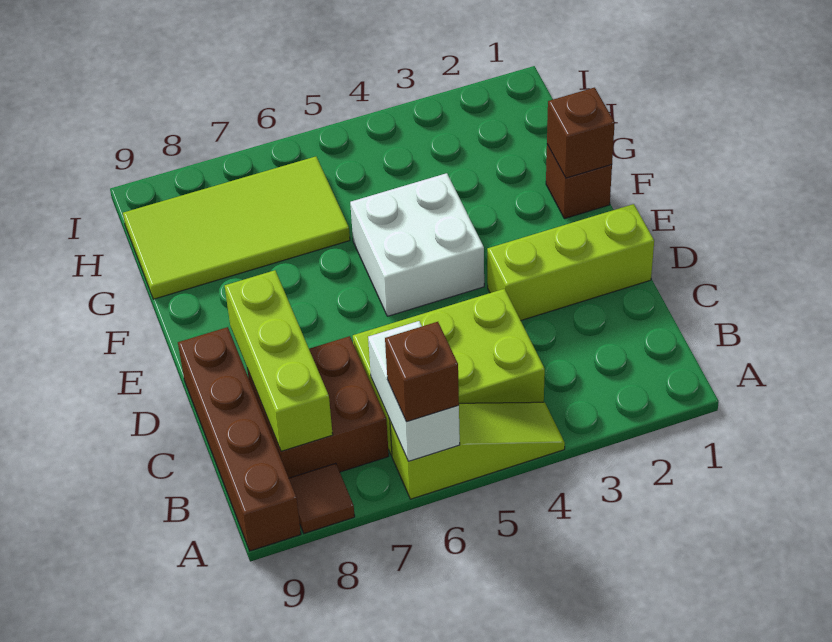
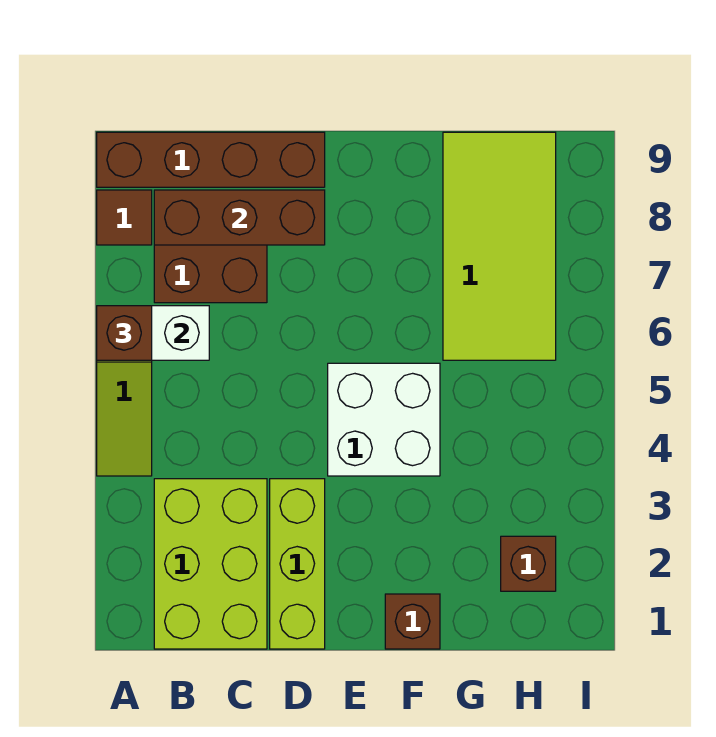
lime 2x3 brick [353,289,545,456] -> lime 2x3 brick moved to [154,479,267,649]
lime 1x3 brick [225,270,333,451] -> brown 1x3 brick [154,190,325,245]
brown 1x1 brick [547,87,615,178] -> brown 1x1 brick moved to [501,536,556,591]

